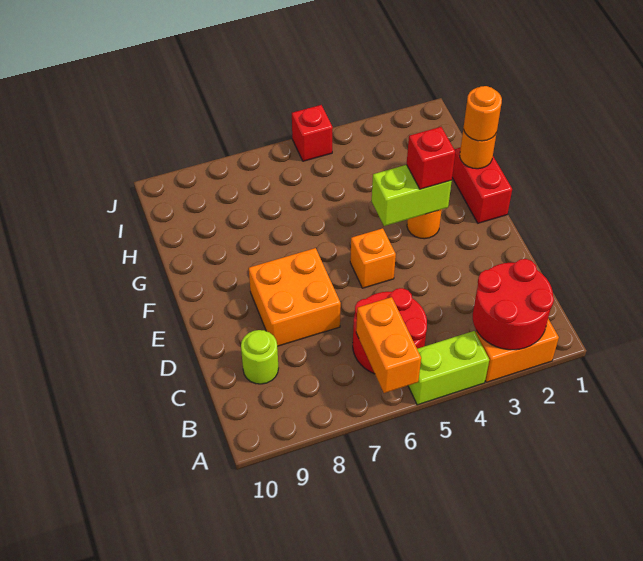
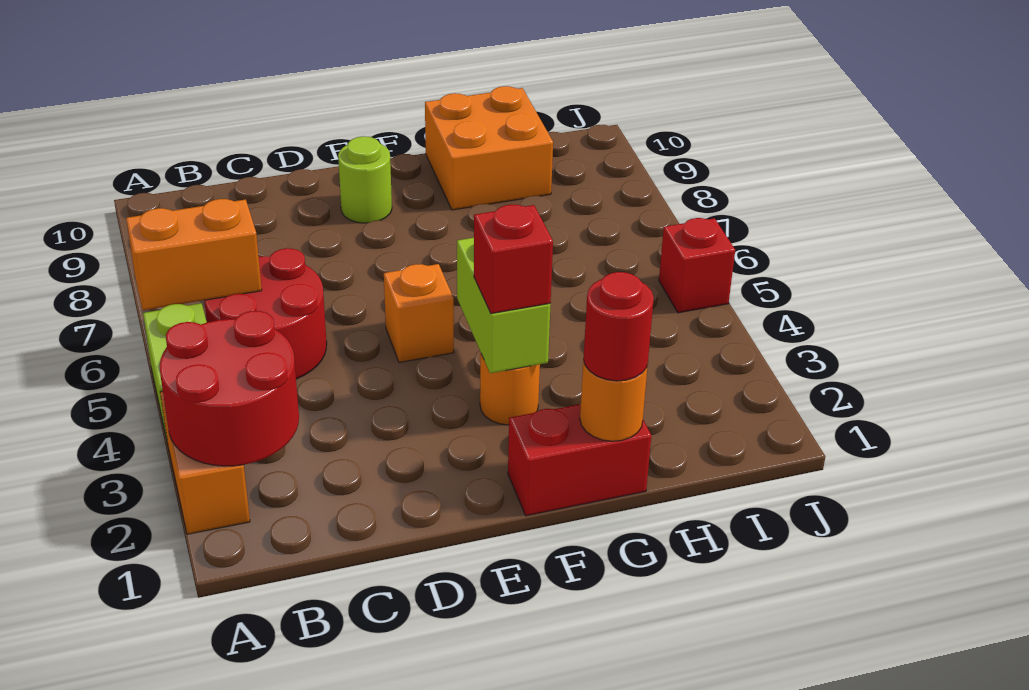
lime 1x1 round brick [241,330,278,384] -> lime 1x1 round brick moved to [338,136,392,223]
orange 2x2 brick [249,248,341,346] -> orange 2x2 brick moved to [425,86,553,210]
orange 1x1 round brick [464,86,502,141] -> red 1x1 round brick [583,272,654,381]

